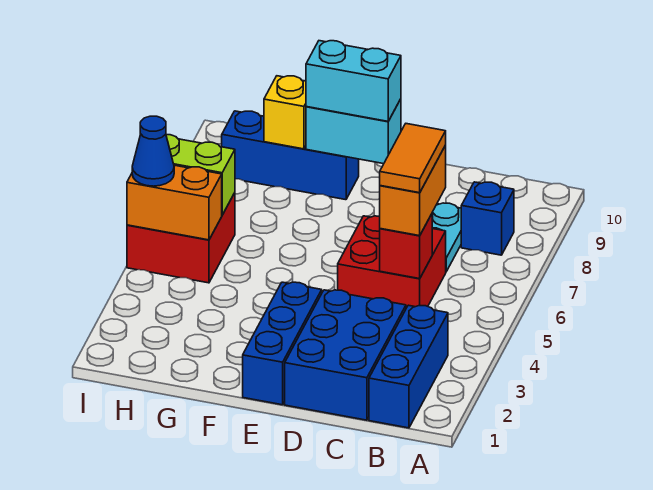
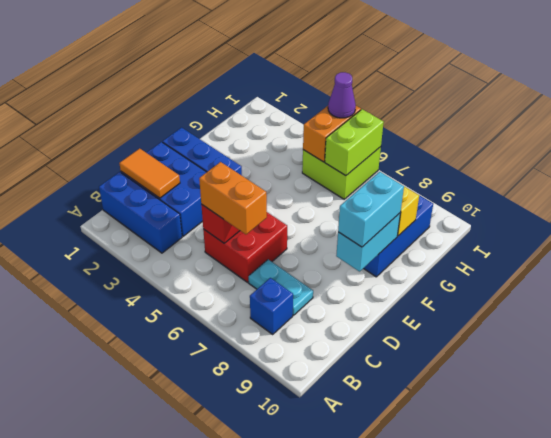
orange 1x2 tile [380,124,446,193] -> orange 1x2 tile moved to [119,148,180,198]
red 2x2 brick [127,193,235,283] -> lime 2x2 brick [302,147,381,199]
blue 1x1 cone [132,116,174,186] -> purple 1x1 cone [328,72,356,118]

